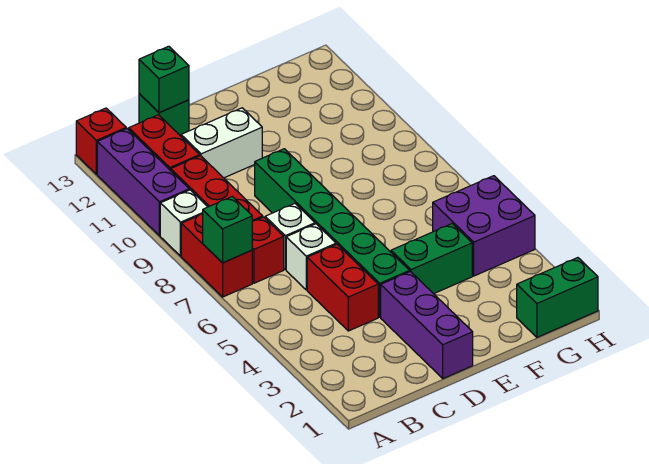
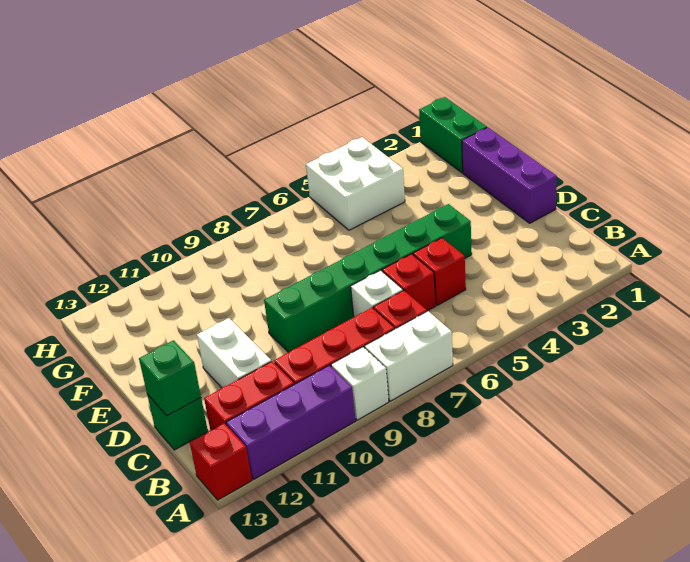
red 1x2 brick [181,214,252,297] -> white 1x2 brick [365,311,453,401]
green 1x1 brick [203,197,252,263] -> none
red 1x2 brick [307,244,378,331] -> red 1x1 brick [413,238,466,305]
white 1x1 brick [286,224,336,290] -> red 1x1 brick [382,254,436,311]
purple 1x3 brick [381,272,473,379] -> purple 1x3 brick turned to [462,128,557,223]
green 1x2 brick [391,224,472,294] -> none
purple 2x2 brick [433,176,535,276] -> white 2x2 brick [306,137,405,230]

